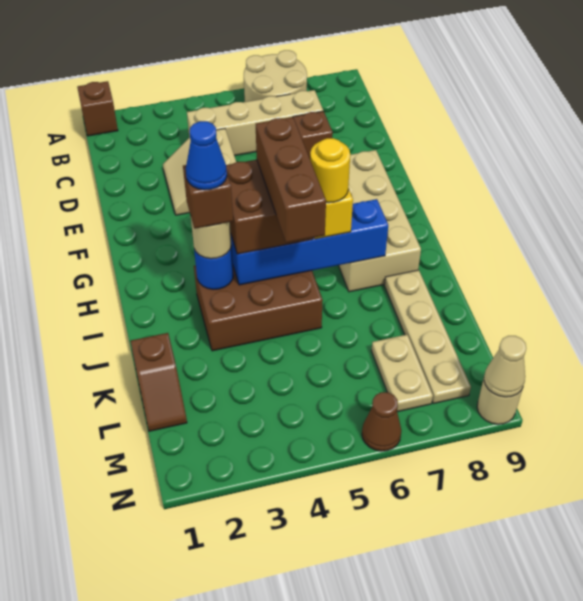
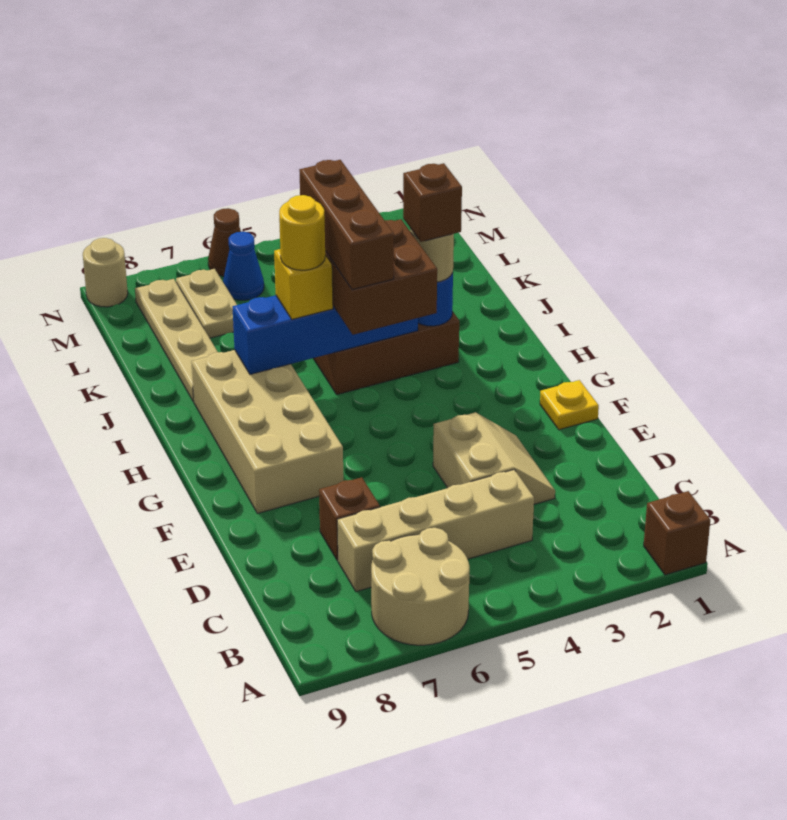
none -> yellow 1x1 plate [540,380,599,430]
blue 1x1 cone [186,121,227,190] -> blue 1x1 cone moved to [223,232,264,300]
brown 1x2 slope [130,333,187,431] -> none
tan 1x1 cone [484,336,526,397] -> none

